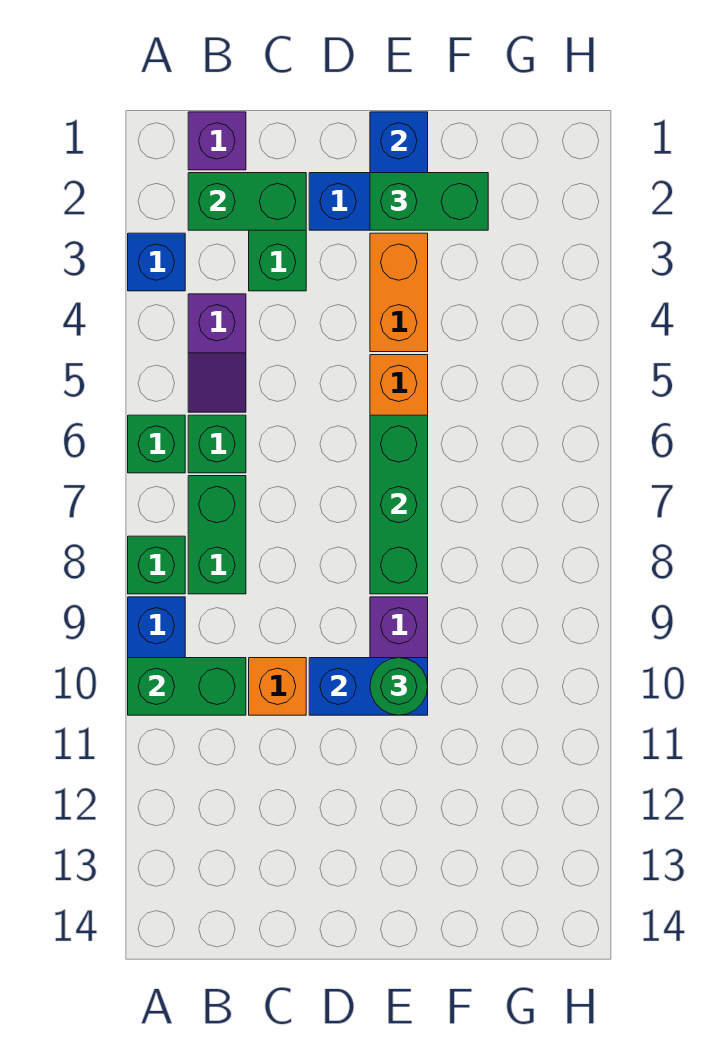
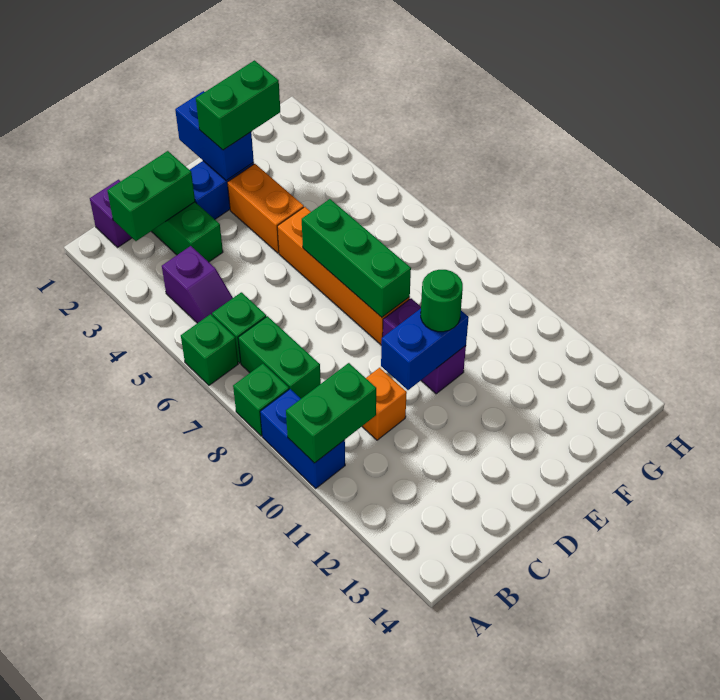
blue 1x1 brick [128,233,185,291] -> none

